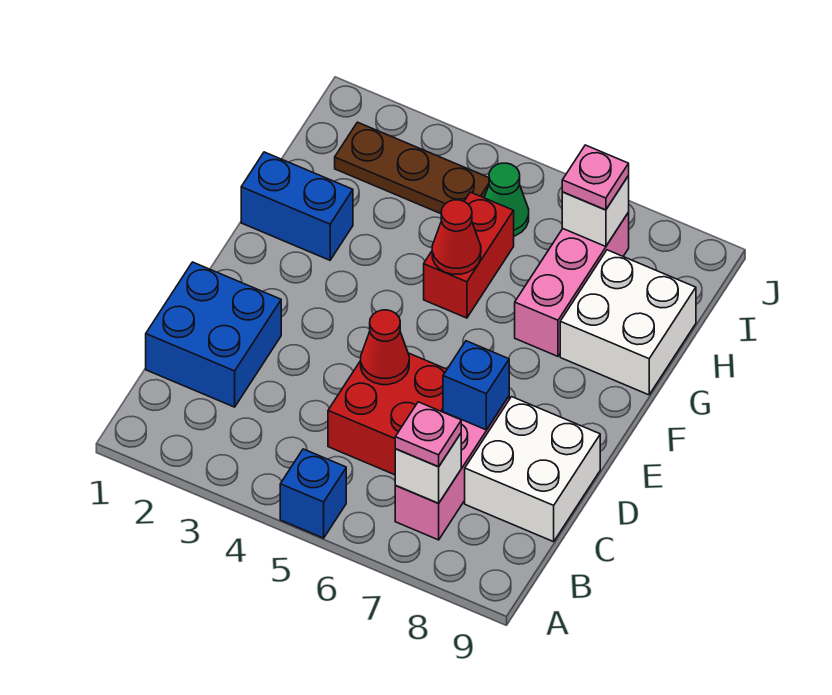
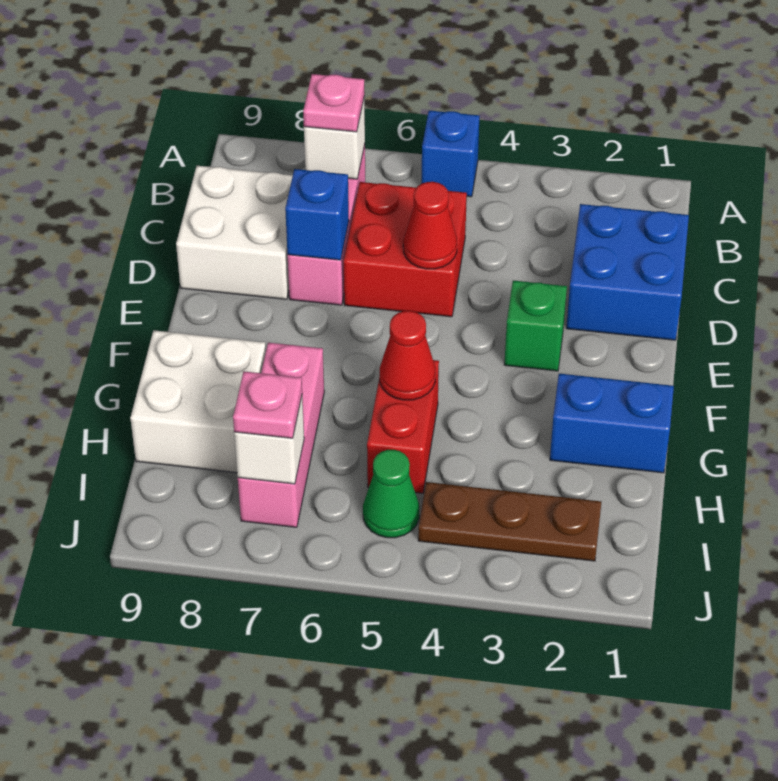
none -> green 1x1 brick [504,281,567,371]

